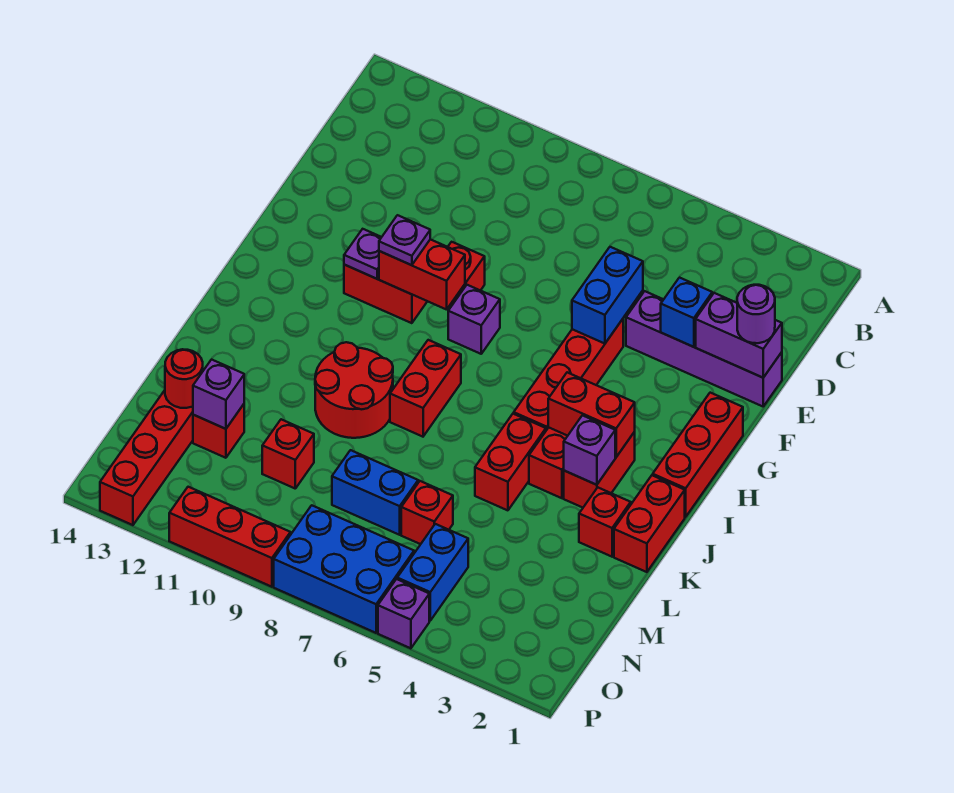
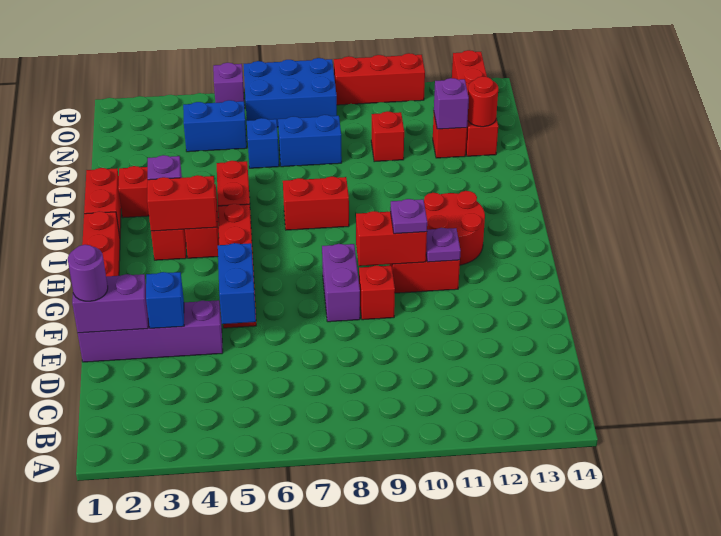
purple 1x1 brick [448,285,500,354] -> purple 1x2 brick [322,244,360,322]
red 1x2 brick [390,340,461,437] -> red 1x2 brick turned to [283,176,349,230]
red 2x2 round brick [315,342,393,438] -> red 2x2 round brick moved to [424,191,485,265]
red 1x1 brick [401,481,453,544] -> blue 1x1 brick [247,118,279,168]
blue 1x2 brick [397,524,468,621] -> blue 1x2 brick turned to [183,100,247,152]

